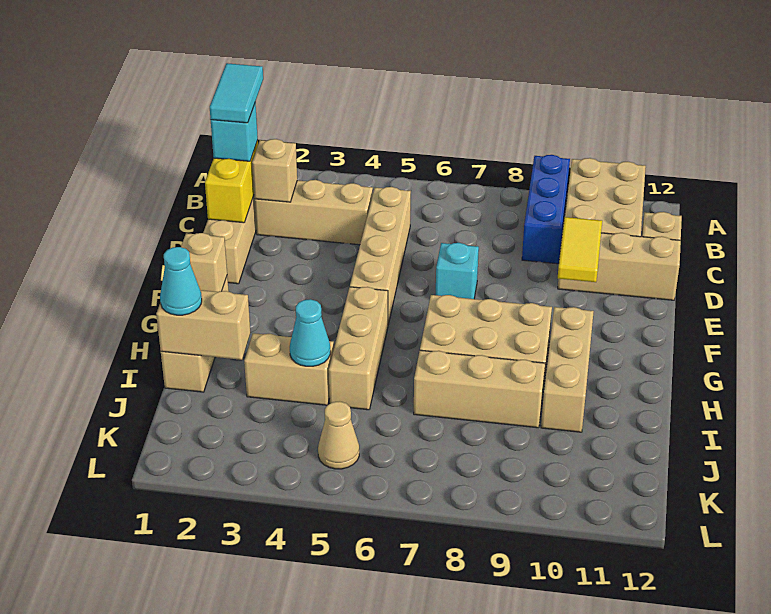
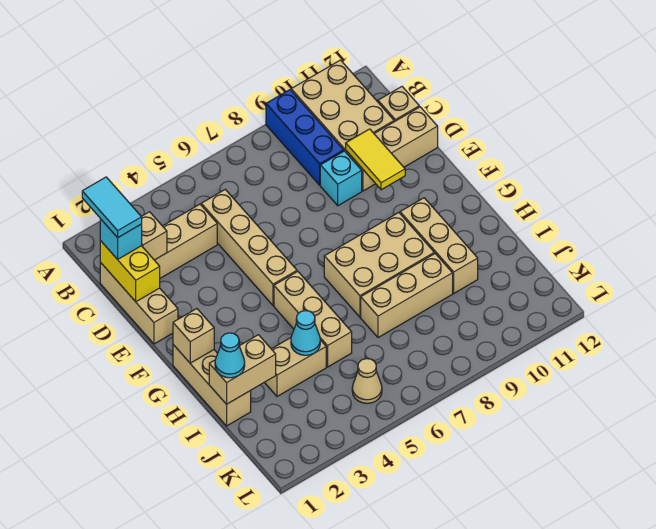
cyan 1x1 brick [436,243,479,299] -> cyan 1x1 brick moved to [320,151,362,206]

